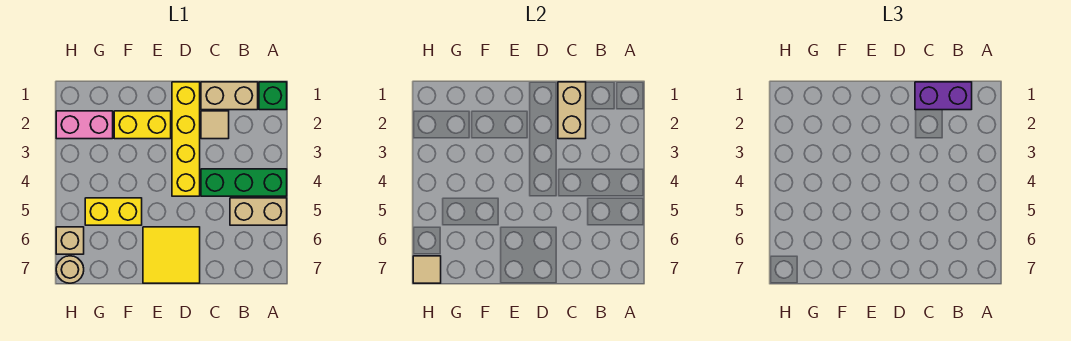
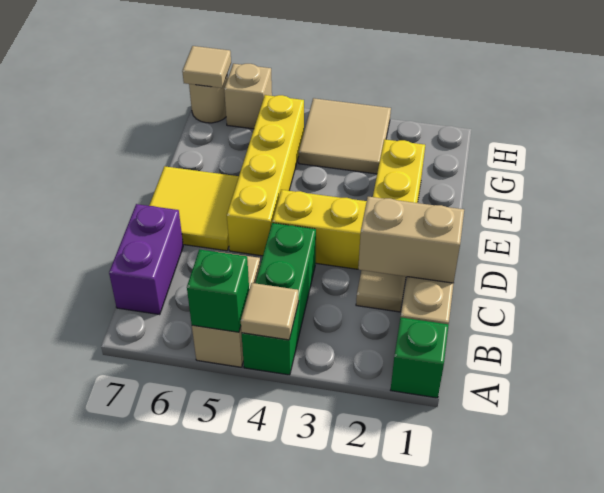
none -> tan 1x1 tile [241,283,299,340]
none -> green 1x1 brick [187,249,249,332]
purple 1x2 brick [915,82,972,110] -> purple 1x2 brick moved to [109,204,183,315]
yellow 1x2 brick [85,198,142,225] -> yellow 1x4 brick [227,95,304,256]
pink 1x2 brick [56,111,113,139] -> none
none -> tan 2x2 tile [299,98,391,174]

